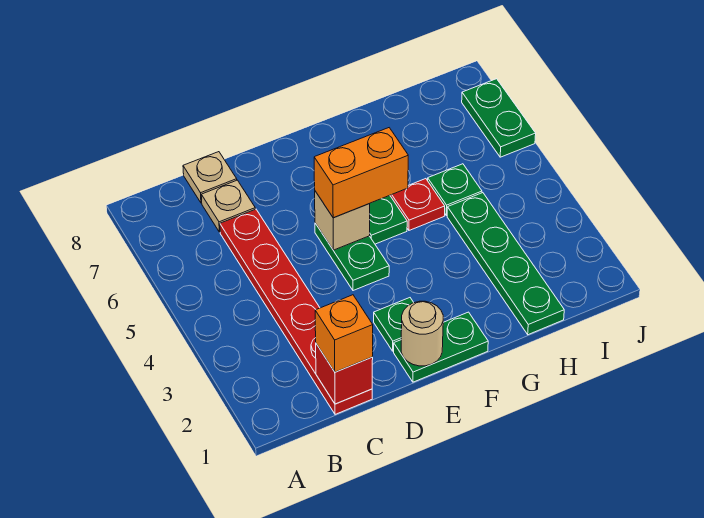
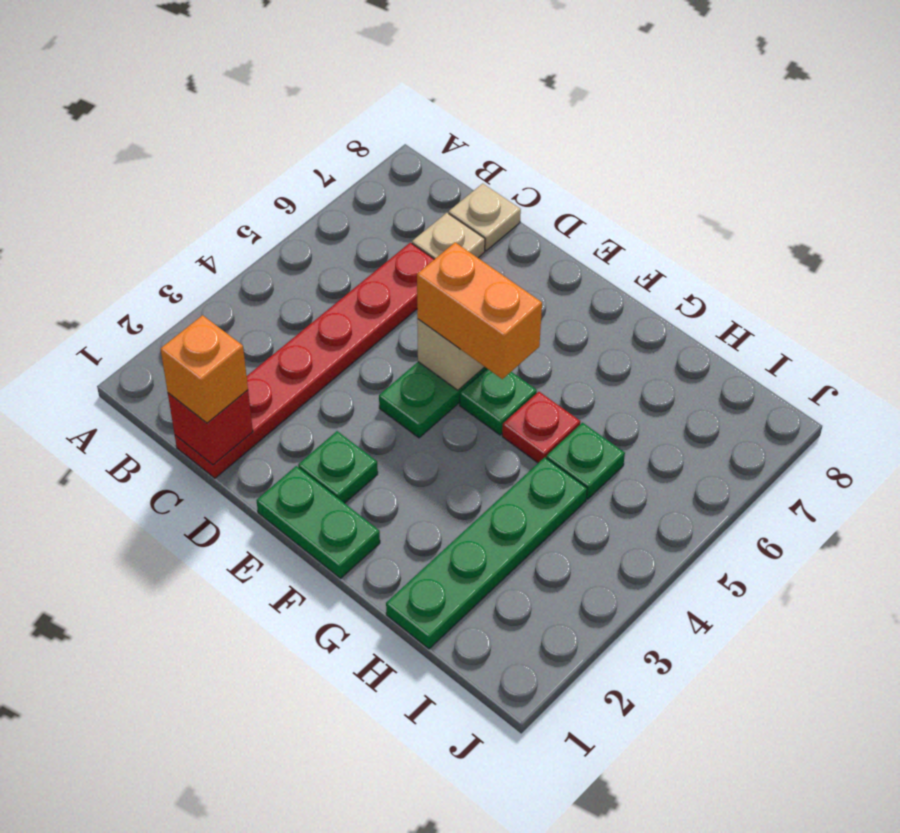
tan 1x1 round brick [401,301,443,366] -> none
green 1x2 plate [462,79,536,157] -> none

